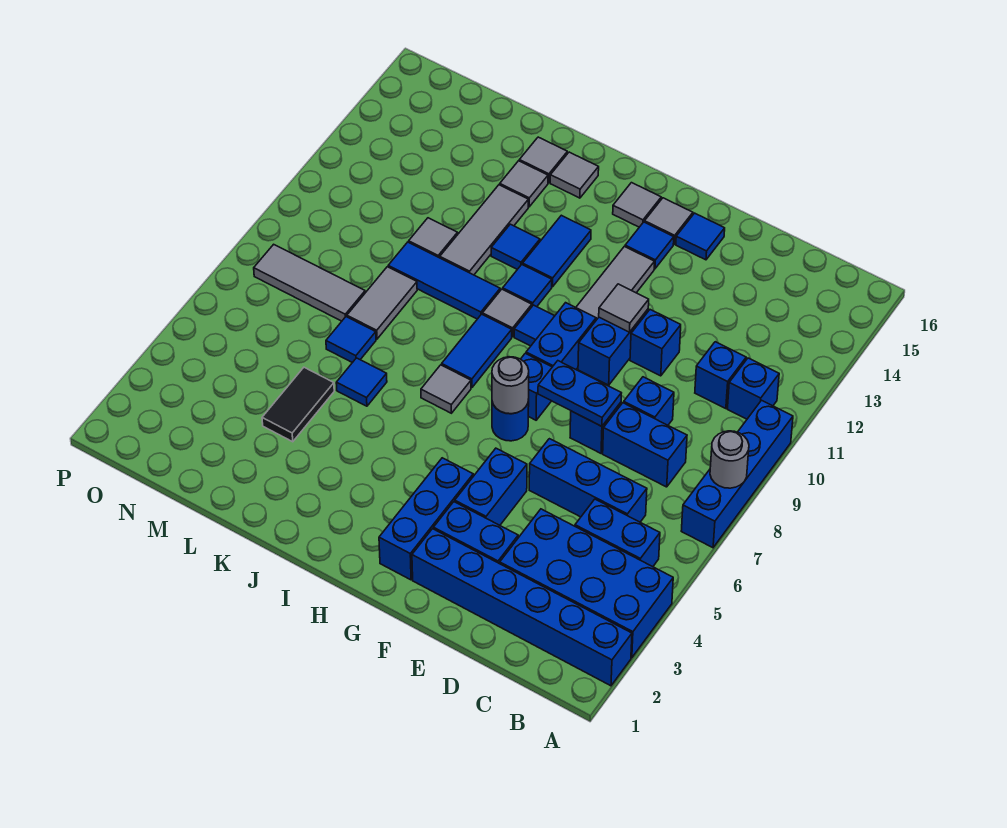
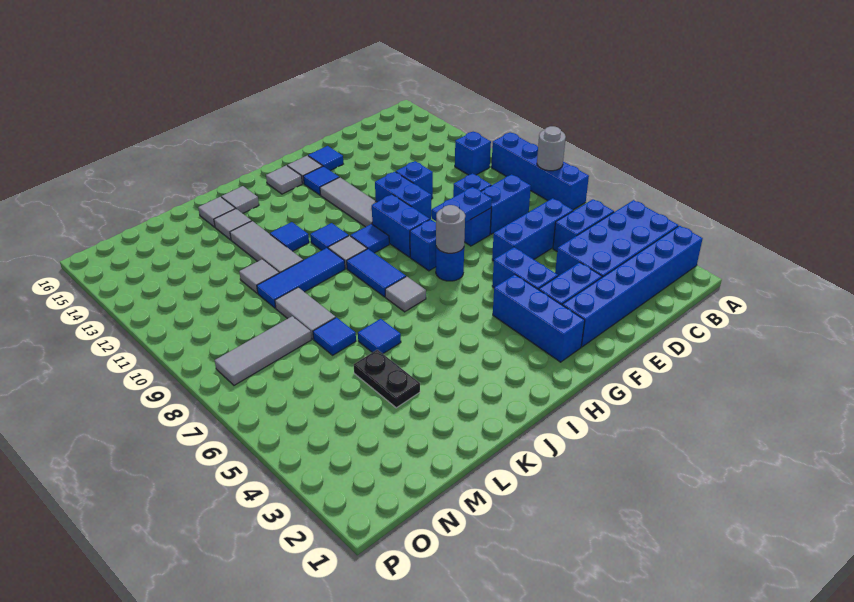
blue 1x1 brick [695,342,746,409] -> none
grey 1x1 tile [599,284,649,332] -> none
blue 1x2 tile [523,215,591,287] -> none
black 1x2 tile [262,367,334,442] -> black 1x2 plate [354,350,420,408]

